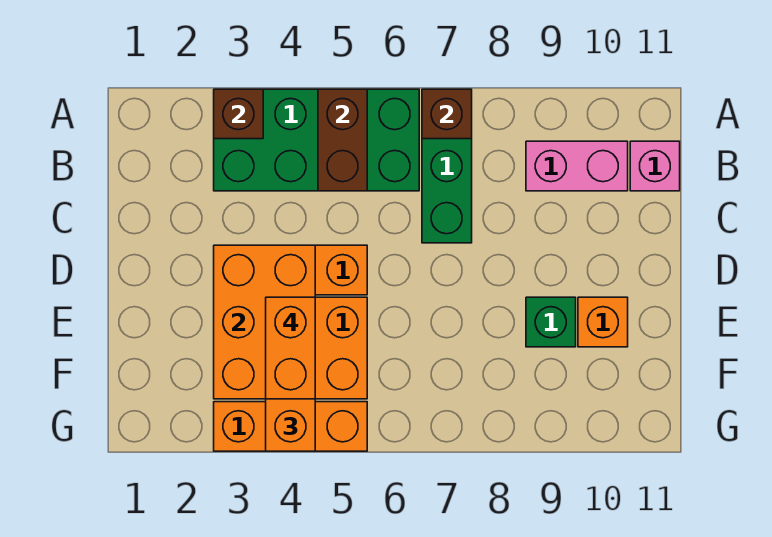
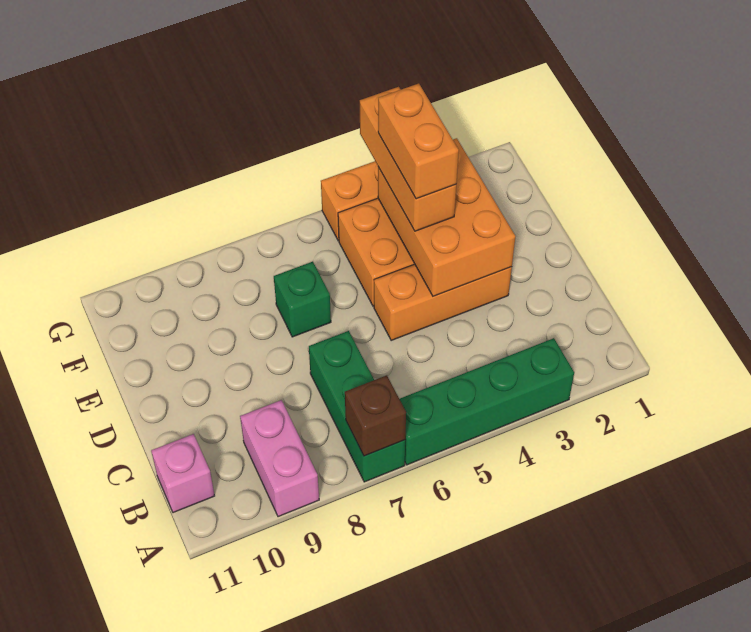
green 2x4 brick [214,89,419,191] -> green 1x4 brick [400,338,574,465]
brown 1x1 brick [214,89,263,139] -> none
brown 1x2 brick [318,89,367,191] -> none
pink 1x2 brick [526,141,628,191] -> pink 1x2 brick turned to [240,400,319,517]
green 1x1 brick [526,297,576,347] -> green 1x1 brick moved to [274,262,331,337]
orange 1x1 brick [578,297,628,347] -> none

